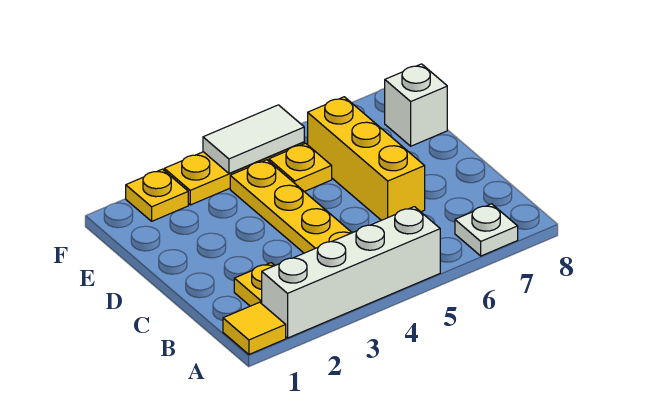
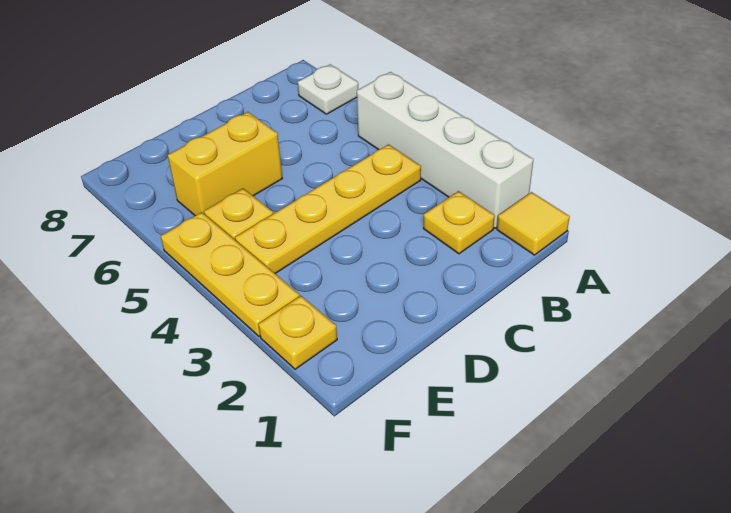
yellow 1x3 brick [308,97,425,220] -> yellow 1x2 brick [168,112,282,216]
white 1x1 brick [385,64,447,146] -> none
white 1x2 tile [203,105,304,173] -> none

